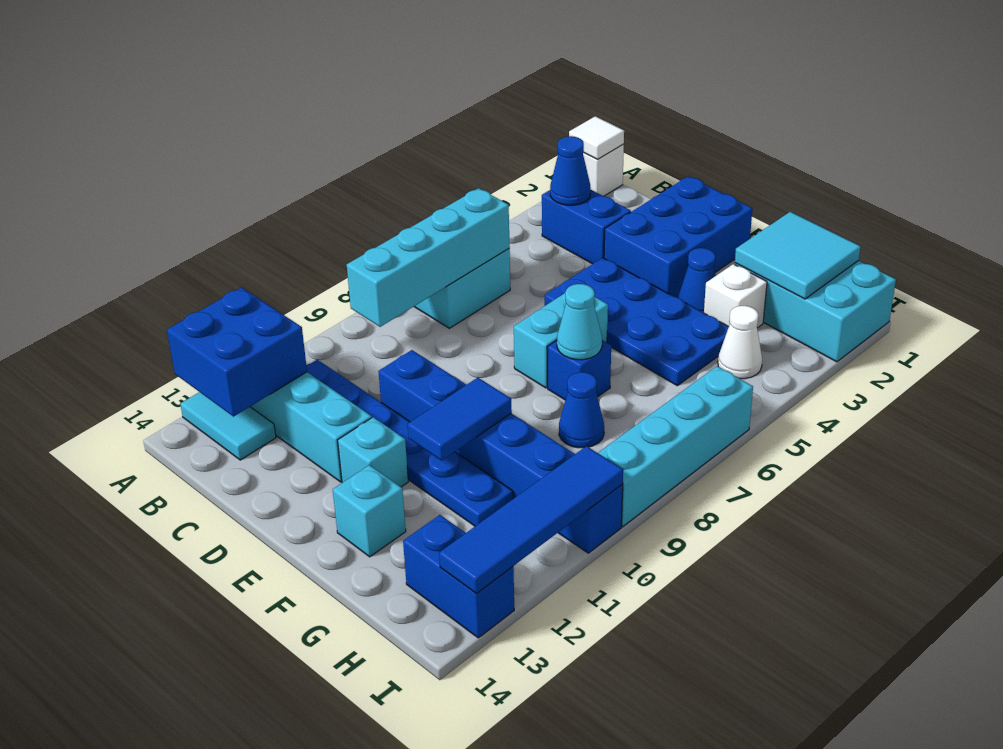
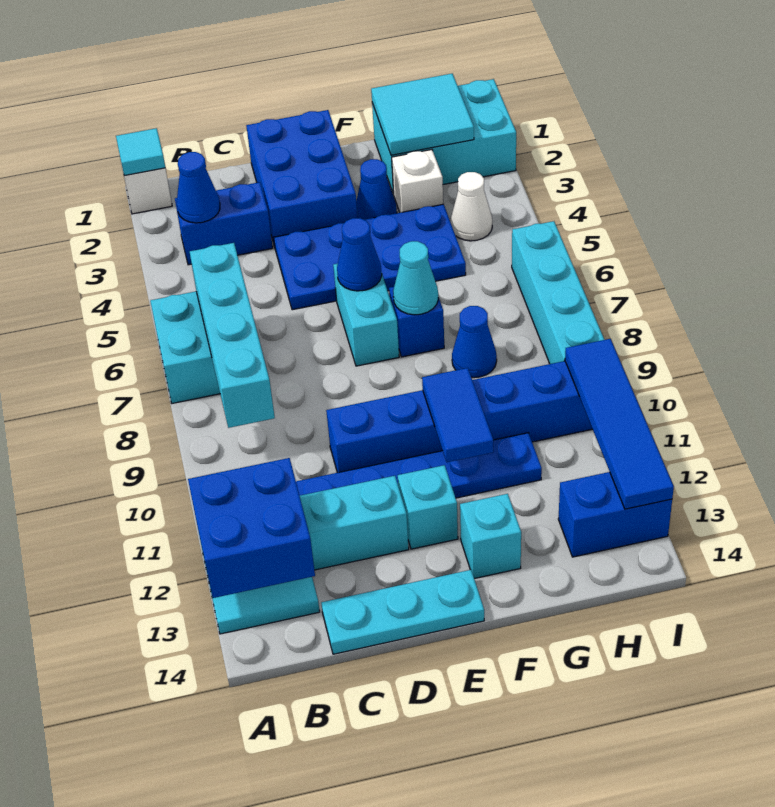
white 1x1 tile [569,116,624,159] -> cyan 1x1 tile [116,128,165,176]
none -> cyan 1x3 plate [321,570,484,654]
none -> blue 1x1 cone [337,218,382,291]

